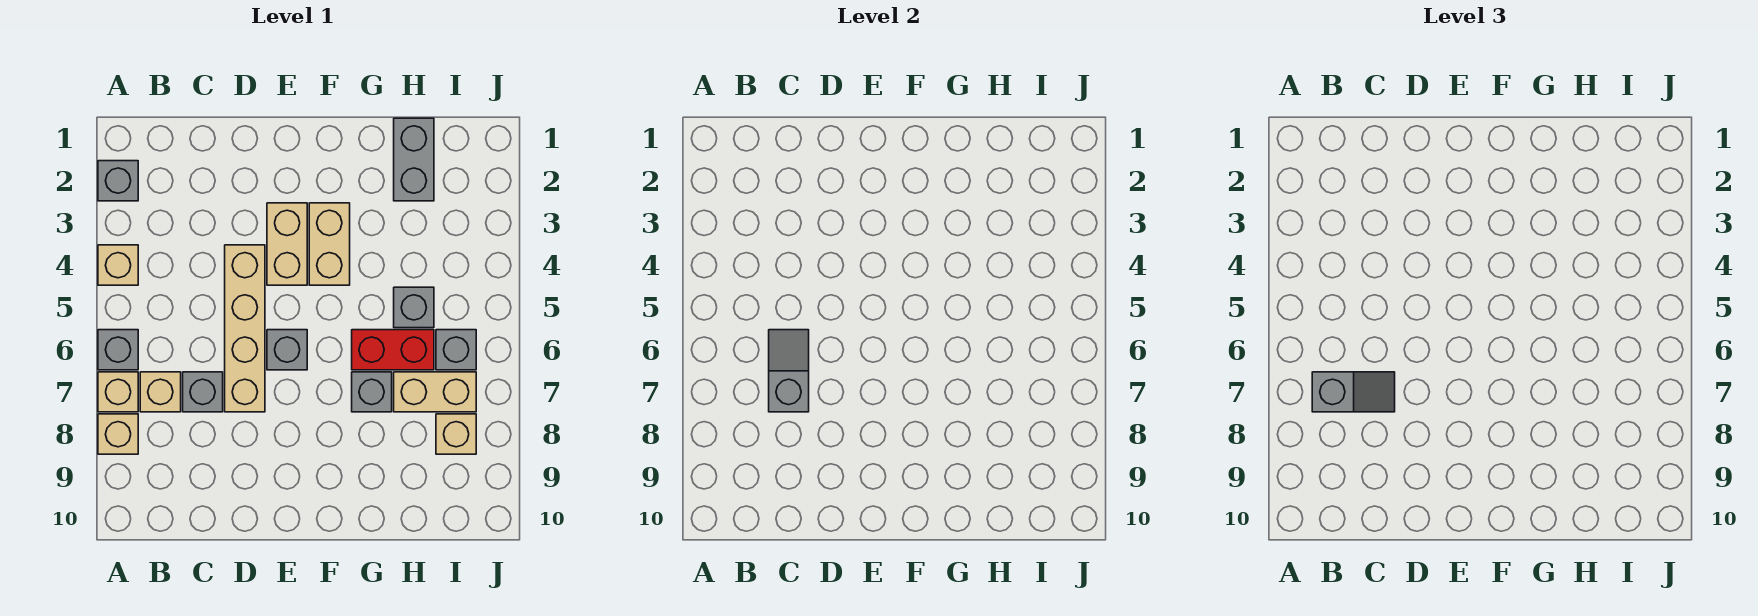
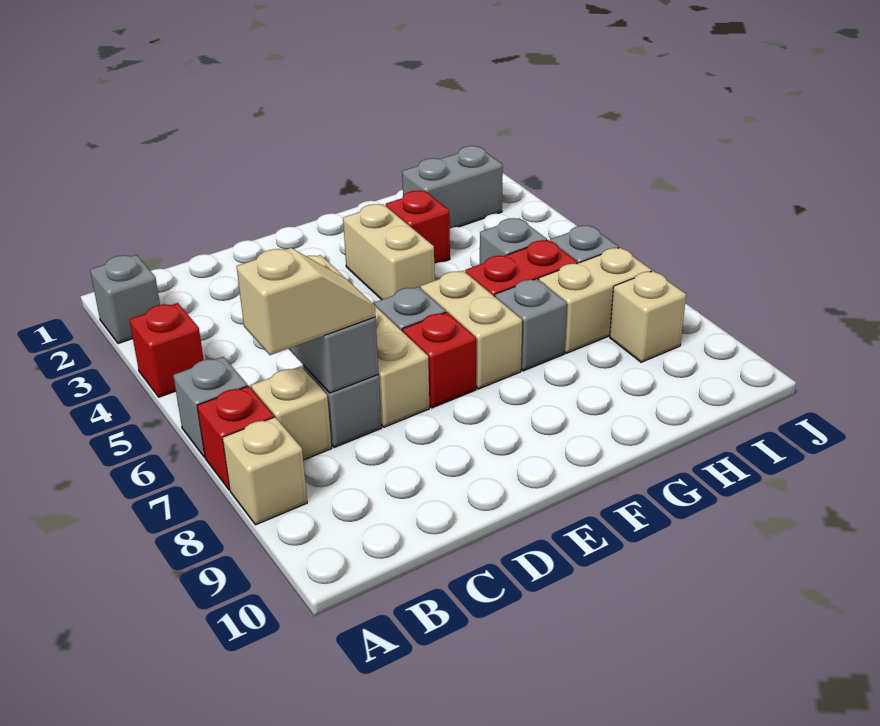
tan 1x1 brick [98,245,138,285] -> red 1x1 brick [129,303,204,397]
tan 1x1 brick [98,372,138,412] -> red 1x1 brick [197,386,274,490]
grey 1x2 slope [1312,372,1395,412] -> tan 1x2 slope [237,248,376,355]
tan 1x2 brick [267,203,307,285] -> tan 1x2 brick moved to [421,271,522,389]
none -> red 1x1 brick [402,312,476,408]
none -> red 1x1 brick [386,191,450,264]
grey 1x2 brick [394,118,434,201] -> grey 1x2 brick turned to [402,146,503,228]

